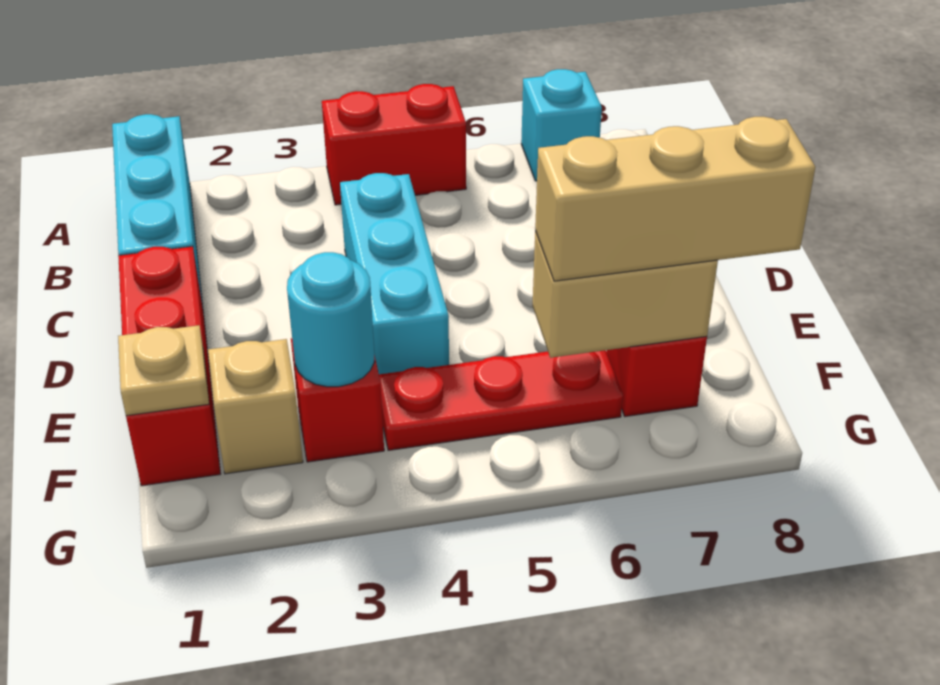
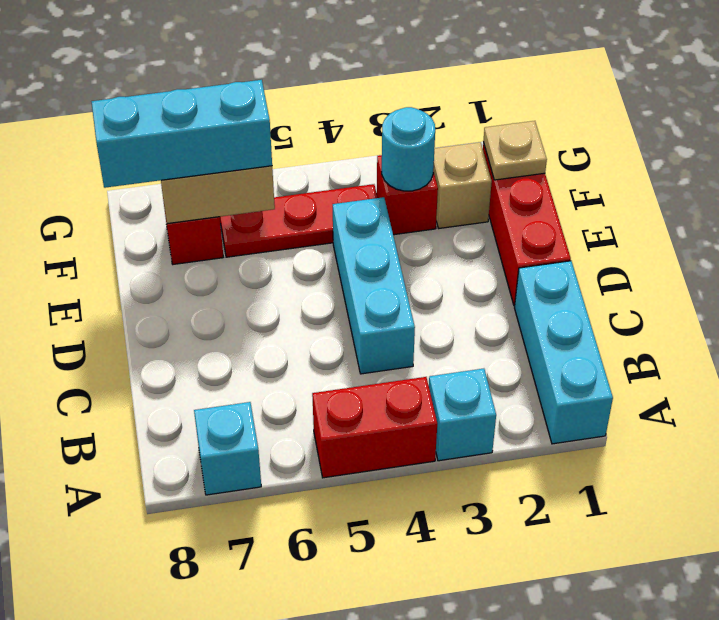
none -> cyan 1x1 brick [429,369,496,461]
tan 1x3 brick [535,117,815,281] -> cyan 1x3 brick [92,80,272,188]

